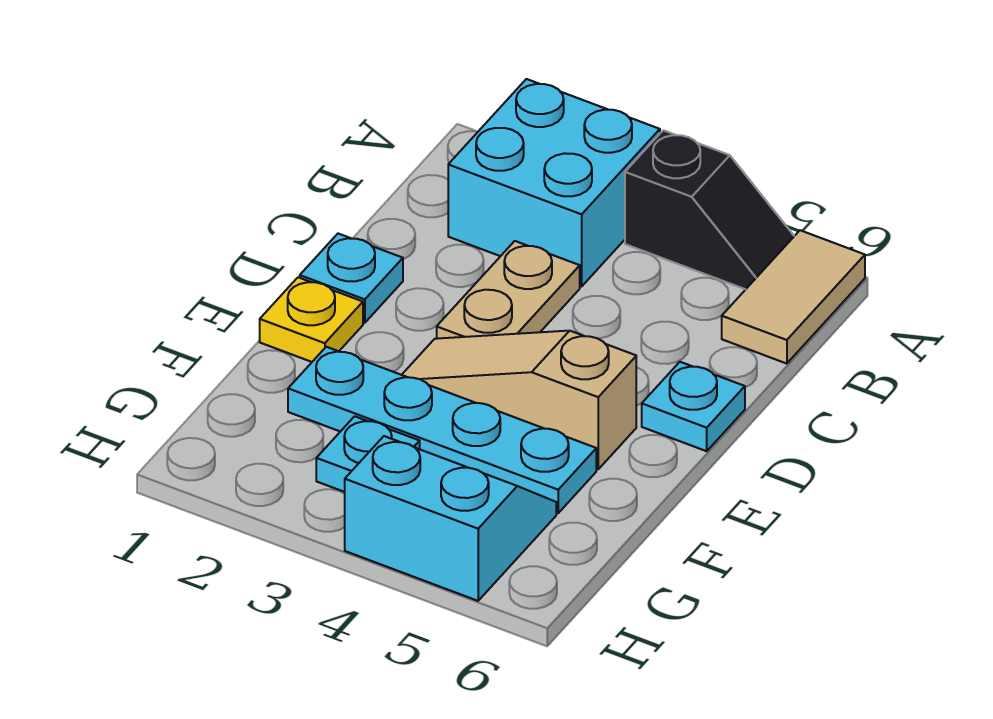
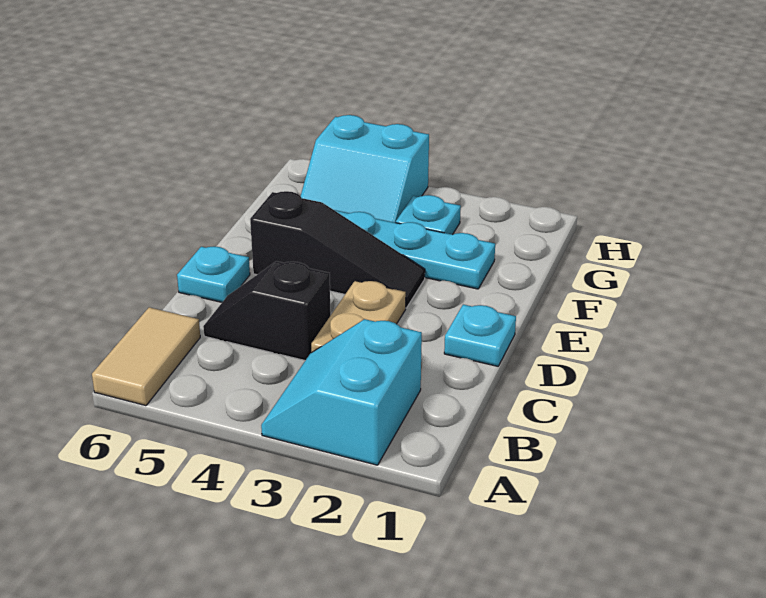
cyan 2x2 brick [448,79,660,287] -> cyan 2x2 slope [261,319,422,465]
black 1x2 slope [625,130,794,289] -> black 1x2 slope moved to [203,261,331,360]
yellow 1x1 plate [260,277,363,362] -> none
tan 1x3 slope [402,331,636,469] -> black 1x3 slope [250,191,425,308]

